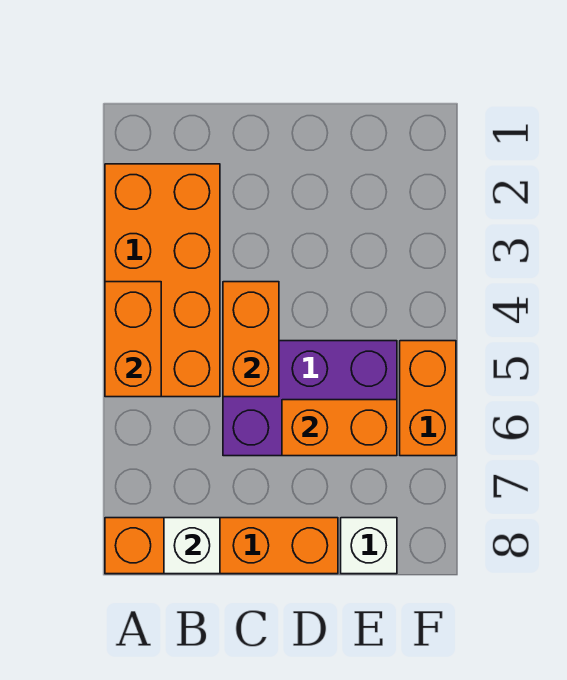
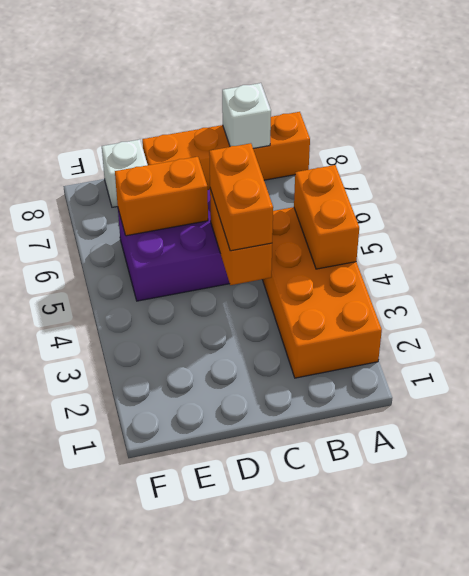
orange 1x2 brick [400,341,456,456] -> orange 1x2 brick moved to [209,143,273,251]

